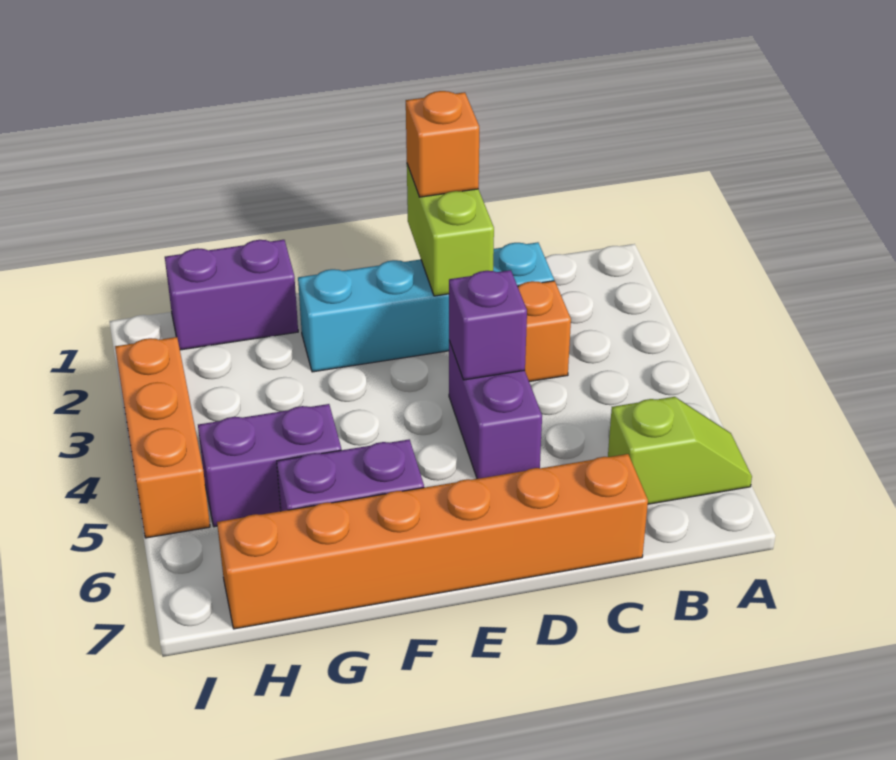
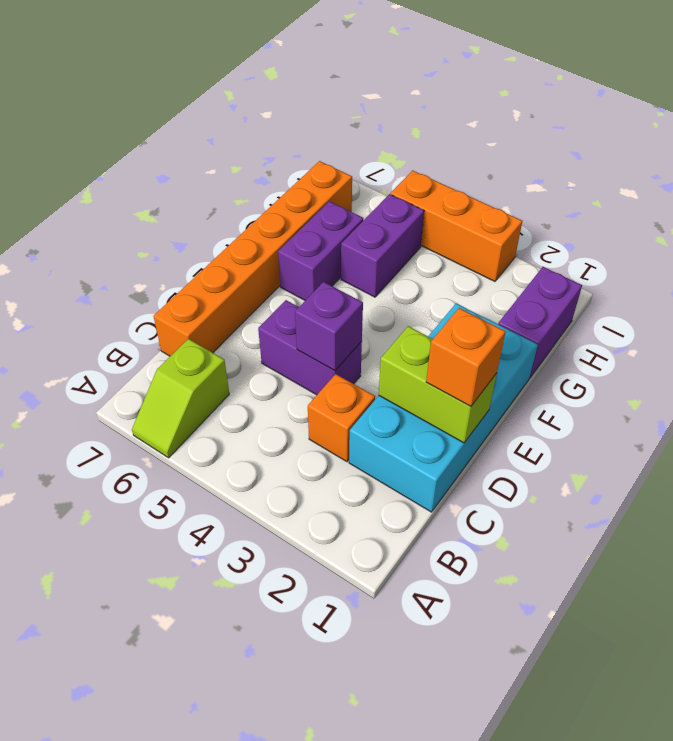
cyan 1x4 brick [298,242,554,372] -> cyan 2x4 brick [349,303,538,512]

